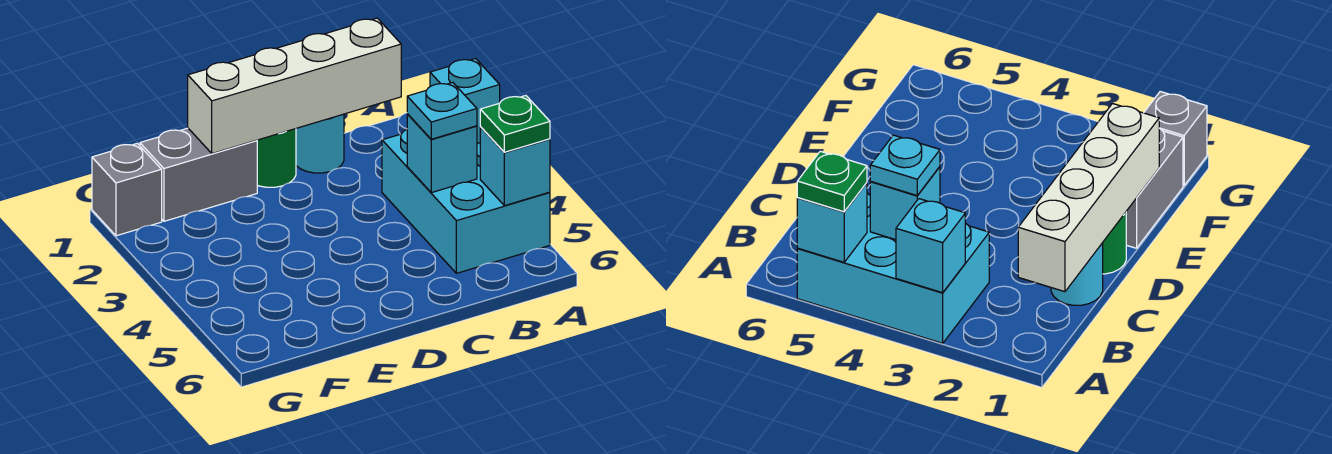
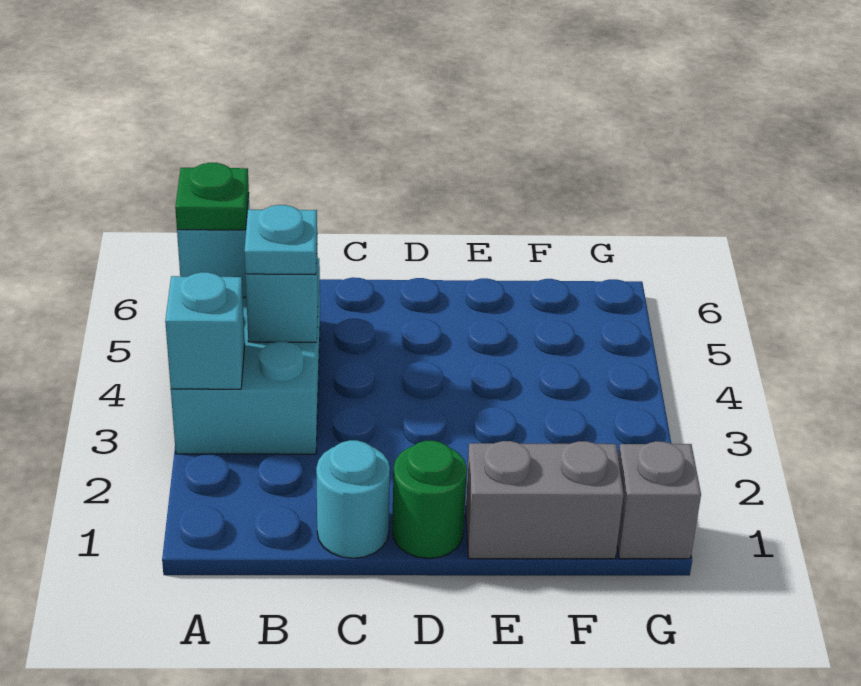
white 1x4 brick [188,18,401,154] -> none

